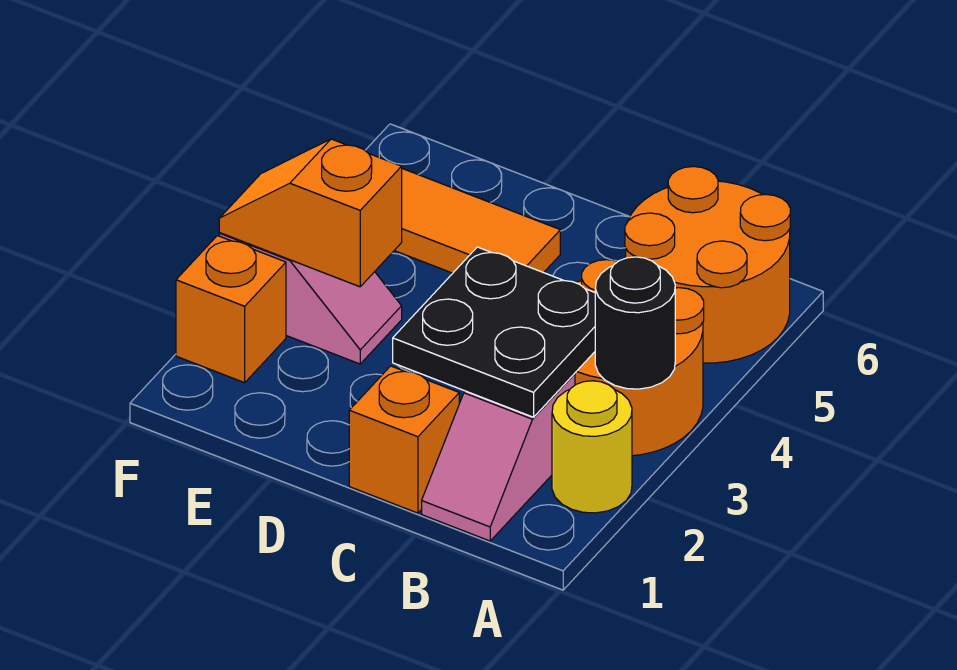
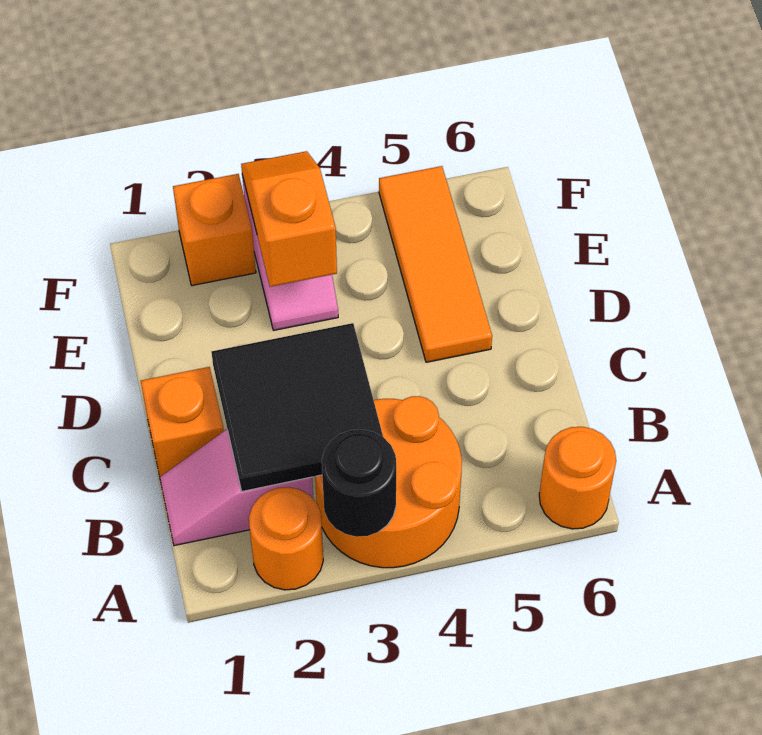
yellow 1x1 round brick [552,381,632,513] -> orange 1x1 round brick [249,487,323,590]
orange 2x2 round brick [625,167,790,363] -> orange 1x1 round brick [539,427,616,529]
black 2x2 plate [393,247,595,417] -> black 2x2 tile [212,323,383,491]

